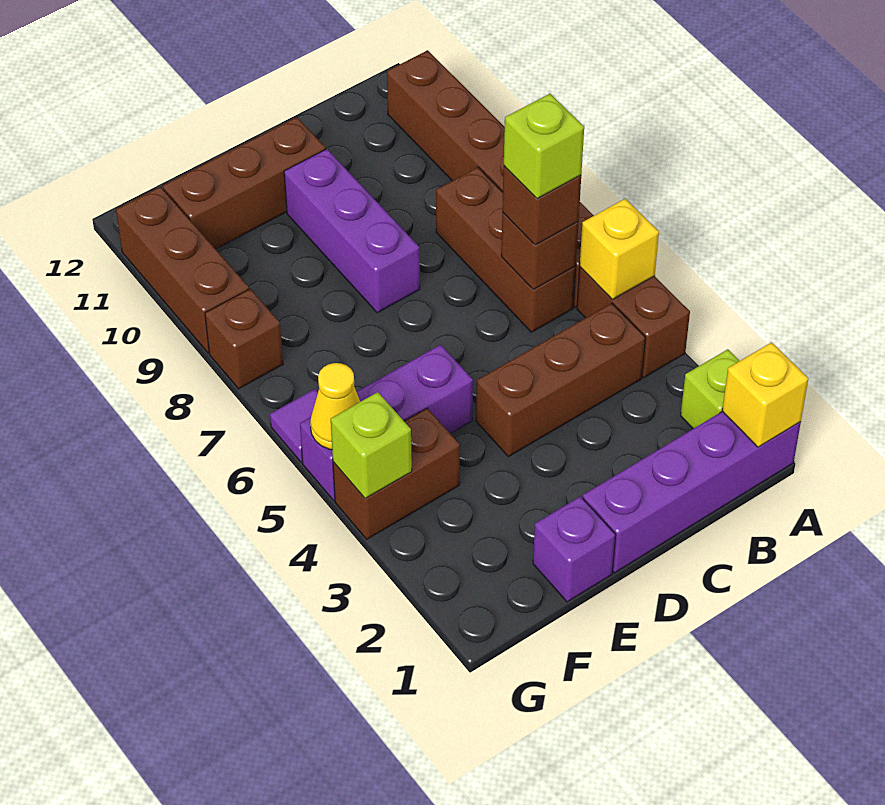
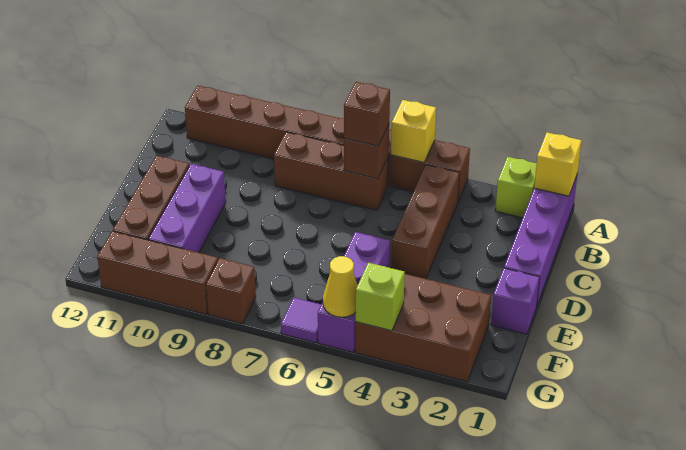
lime 1x1 brick [504,94,584,199] -> none
purple 1x3 brick [284,149,420,313] -> purple 1x3 brick turned to [148,164,226,253]
brown 1x2 brick [333,408,460,539] -> brown 2x3 brick [355,274,491,382]

